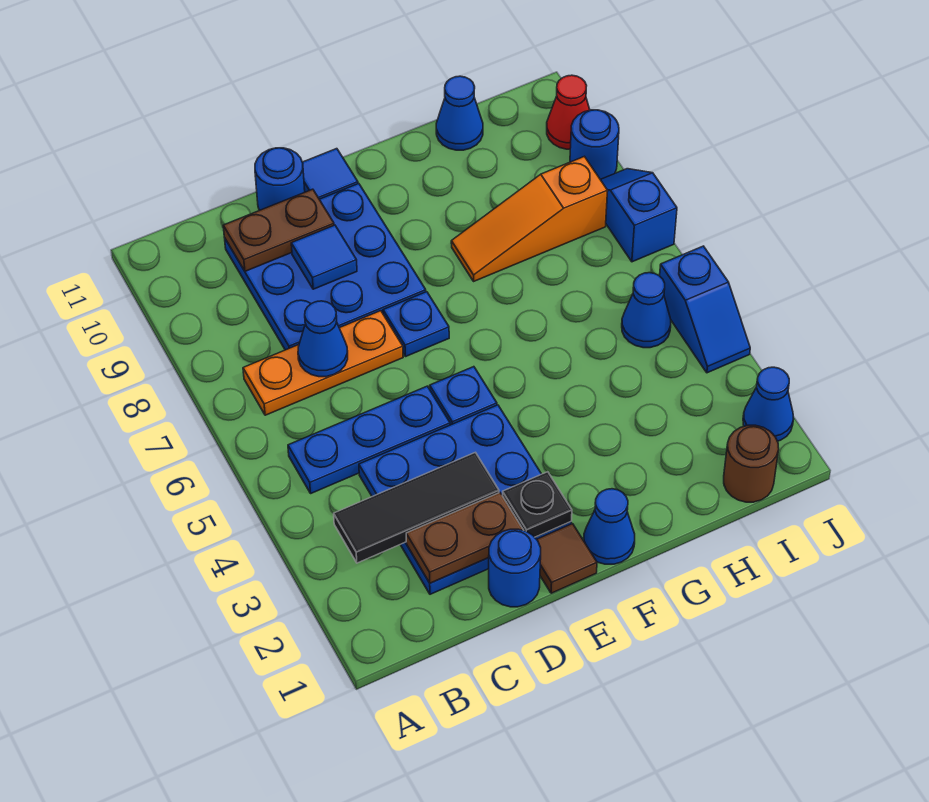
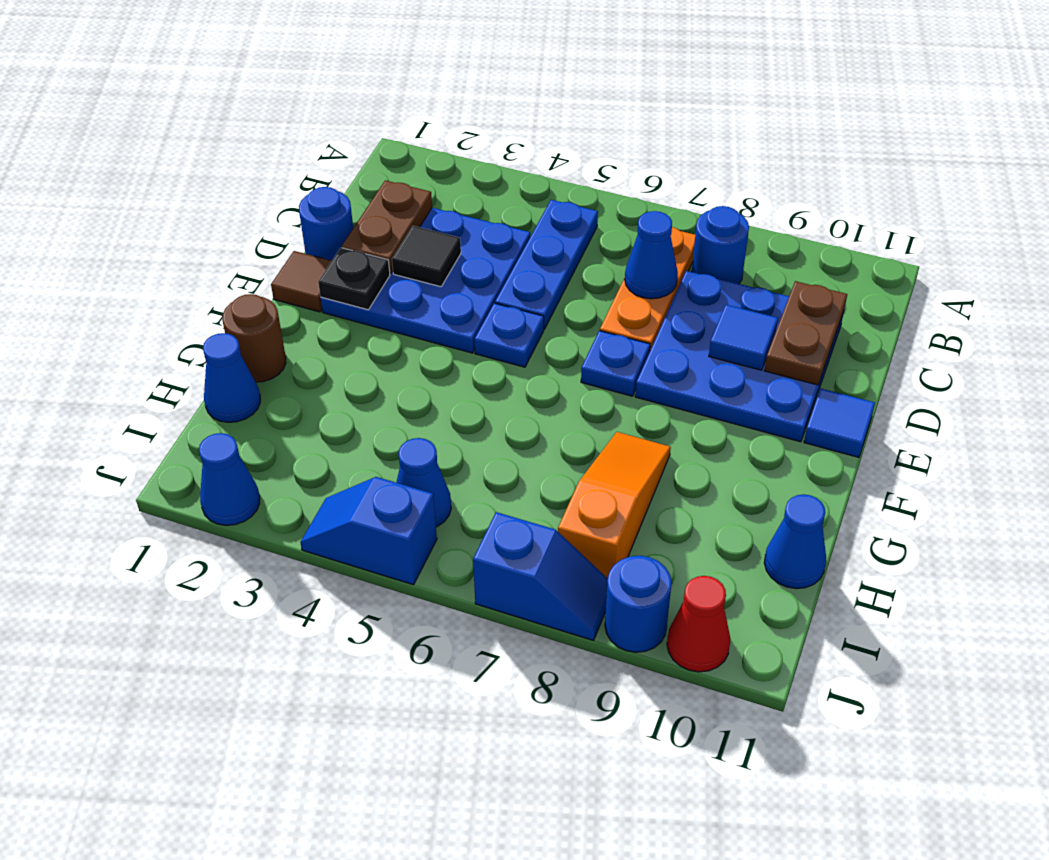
black 1x3 tile [334,452,499,563] -> black 1x1 tile [392,226,461,287]
blue 1x1 round brick [255,148,305,210] -> blue 1x1 round brick moved to [692,206,749,284]
blue 1x1 cone [584,489,635,564] -> blue 1x1 cone moved to [203,333,260,422]
brown 1x1 round brick [724,425,779,502] -> brown 1x1 round brick moved to [222,294,286,382]

